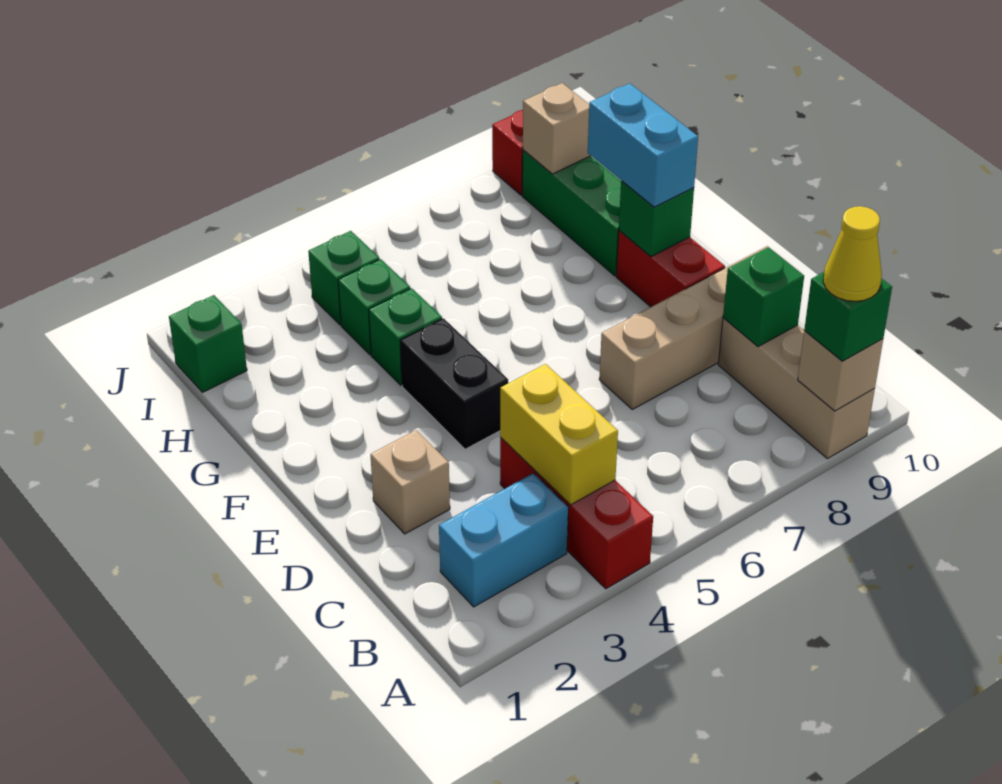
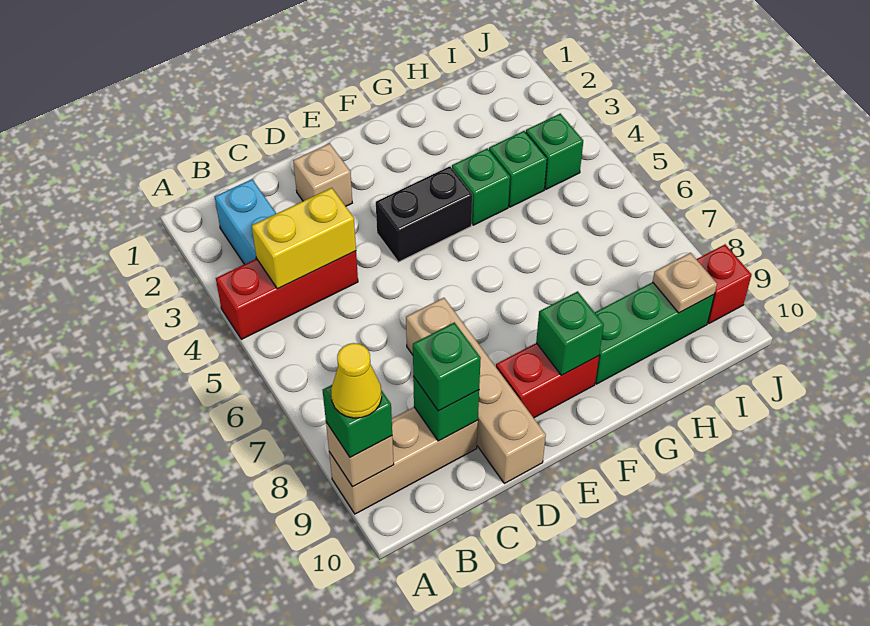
cyan 1x2 brick [588,83,698,207] -> none
green 1x1 brick [169,295,247,392] -> green 1x1 brick moved to [413,322,481,411]
tan 1x1 brick [523,83,591,174] -> tan 1x1 plate [653,253,717,313]

